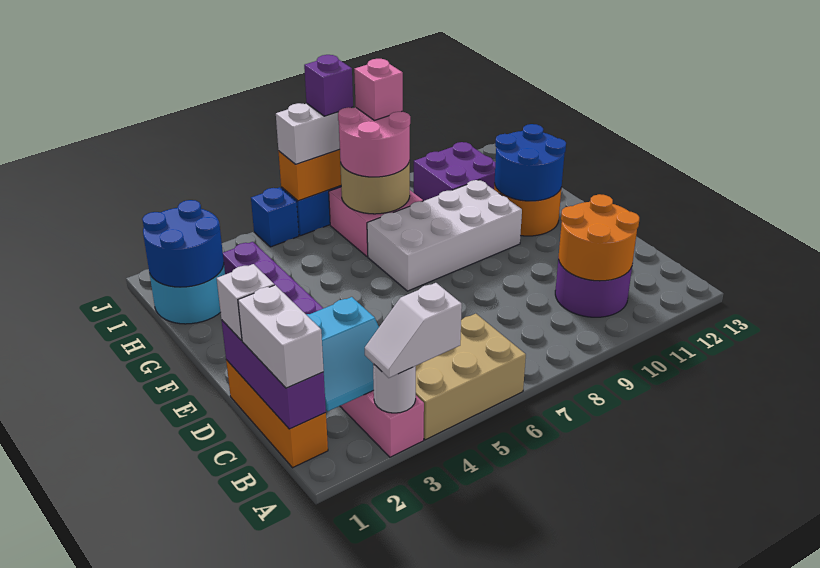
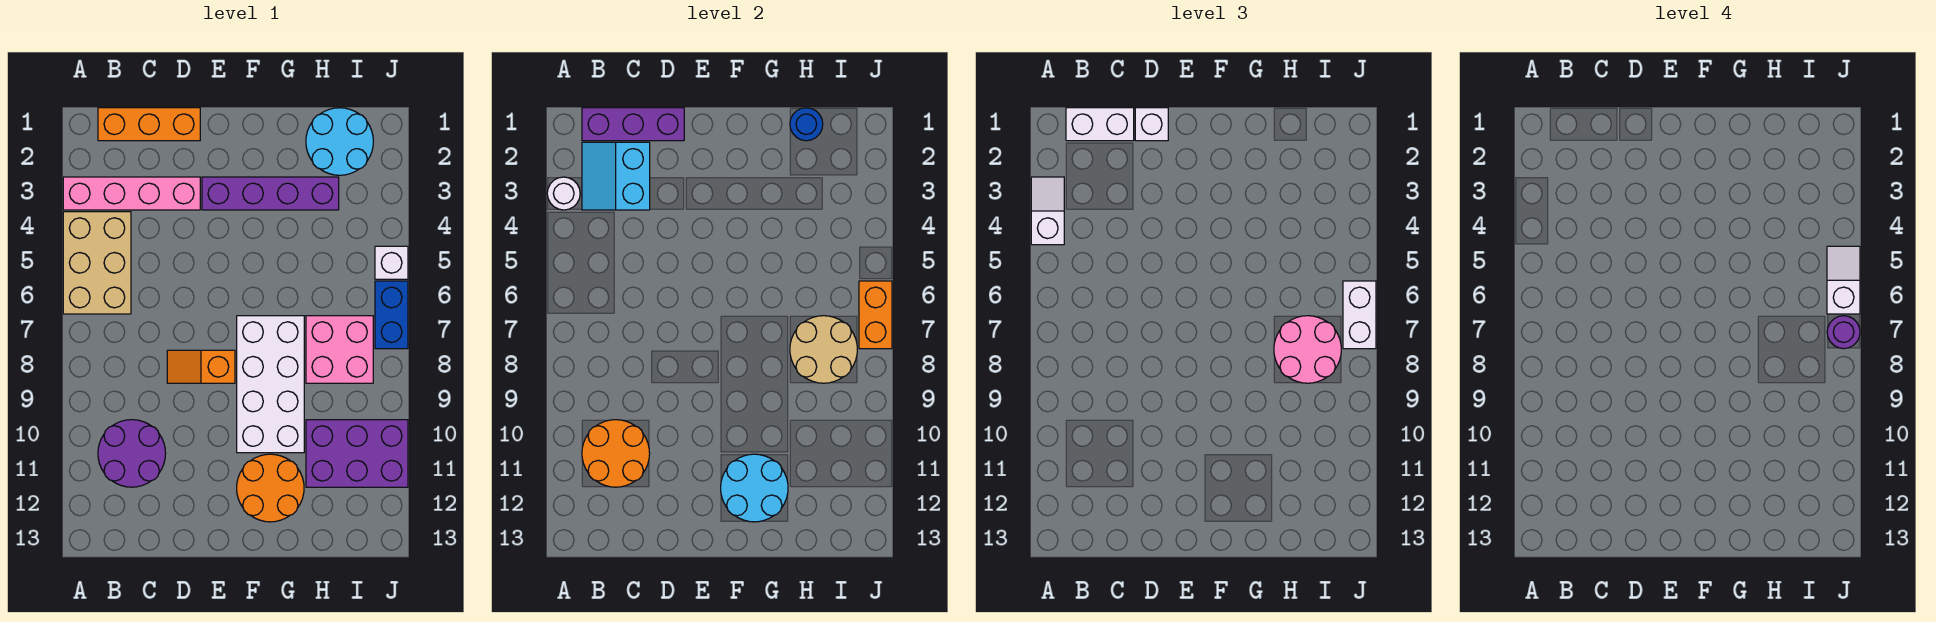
none -> orange 1x2 slope [167,350,235,383]
blue 2x2 round brick [494,124,566,201] -> cyan 2x2 round brick [721,454,788,522]
blue 2x2 round brick [142,200,224,287] -> blue 1x1 round brick [790,108,823,141]
purple 2x2 brick [414,142,495,201] -> purple 2x3 brick [306,420,408,487]
pink 1x1 brick [354,59,403,120] -> none
blue 1x1 brick [251,188,299,247] -> white 1x1 brick [375,246,408,279]
none -> white 1x2 slope [1827,246,1860,314]
purple 1x1 brick [304,55,353,116] -> purple 1x1 round brick [1827,316,1860,349]

